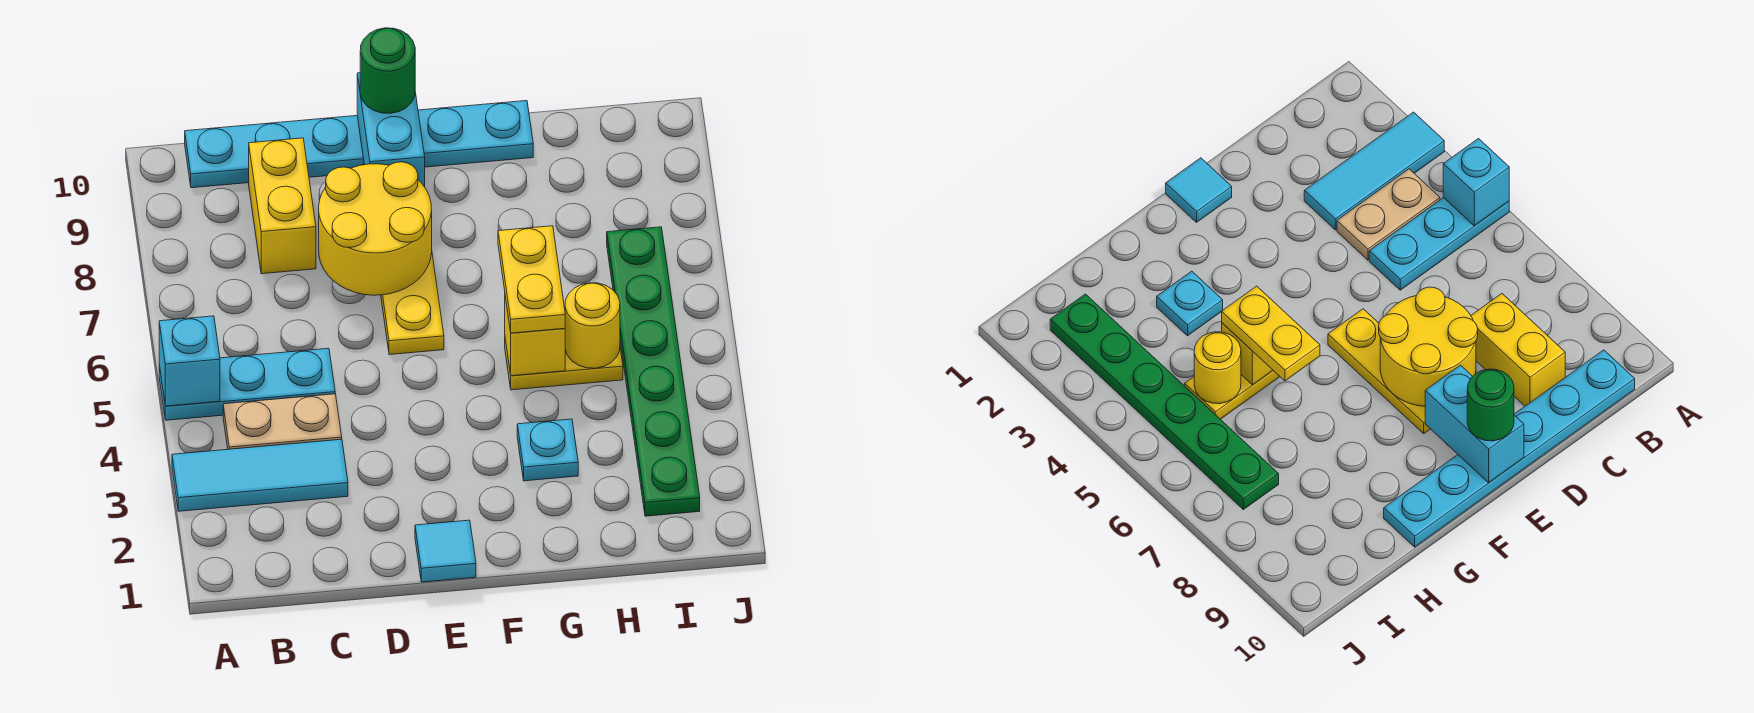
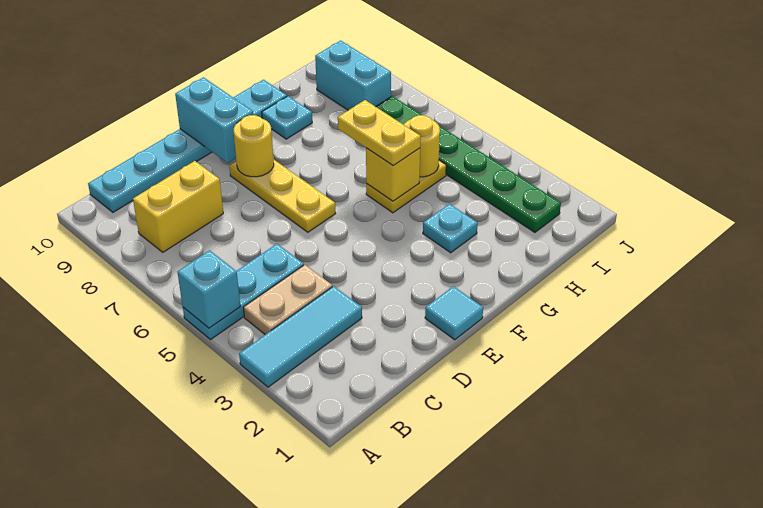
yellow 1x2 brick [249,138,316,274] -> yellow 1x2 brick turned to [133,161,223,252]
yellow 2x2 round brick [319,162,432,295] -> yellow 1x1 round brick [233,115,274,177]
green 1x1 round brick [360,28,415,113] -> none
none -> cyan 1x1 plate [262,96,312,139]
none -> cyan 1x2 brick [315,40,391,110]

